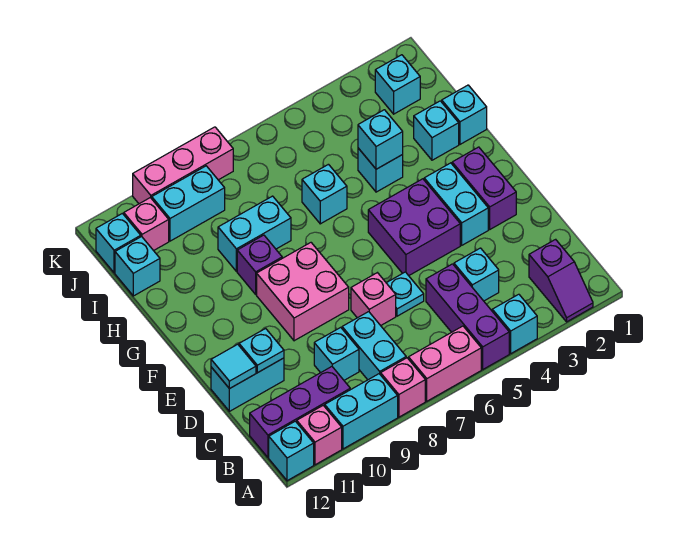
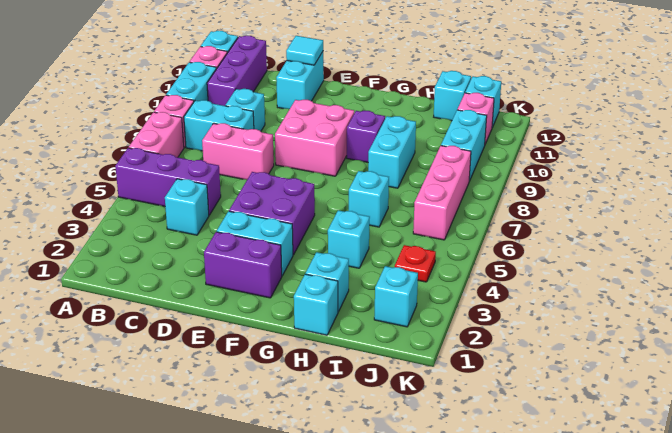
purple 1x2 slope [529,239,593,322] -> none
cyan 1x1 brick [492,294,537,353] -> none
cyan 1x1 plate [387,272,424,316] -> none
pink 1x1 brick [351,273,396,326] -> pink 1x2 brick [202,123,274,179]
cyan 1x1 plate [239,328,284,373] -> none
cyan 1x1 brick [358,110,403,169] -> none
none -> red 1x1 plate [395,245,436,282]
pink 1x3 brick [133,127,233,204] -> pink 1x3 brick moved to [413,146,471,240]

